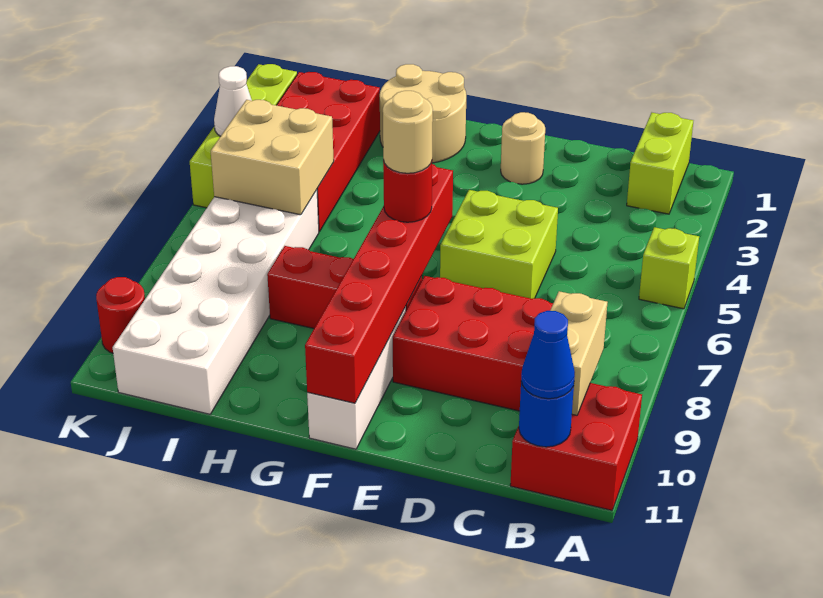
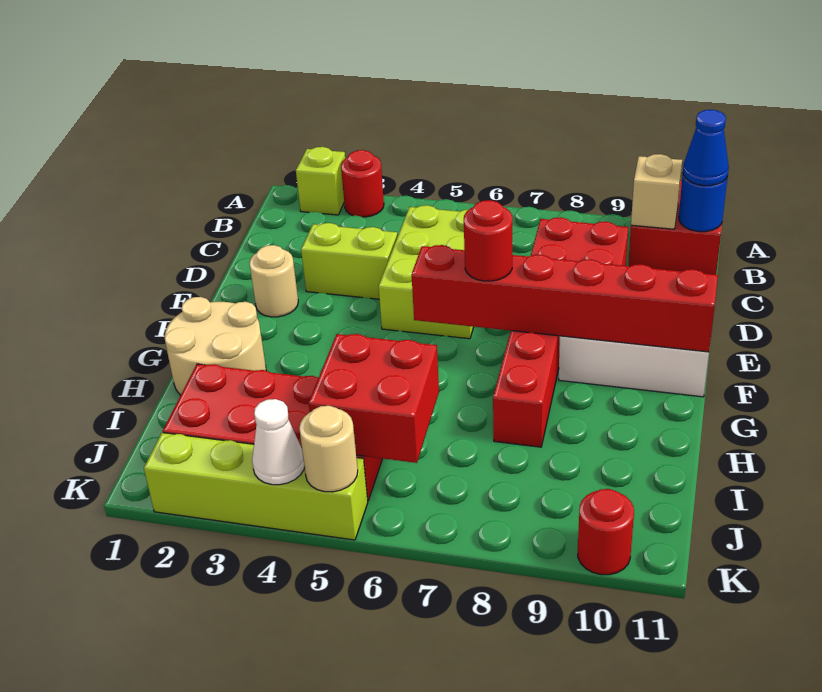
none -> red 1x1 round brick [341,150,384,217]
lime 1x1 brick [639,227,699,309] -> lime 1x1 brick moved to [296,147,345,215]
lime 1x2 brick [627,113,693,214] -> lime 1x2 brick moved to [301,223,398,299]
tan 1x2 brick [550,291,607,415] -> tan 1x1 brick [631,154,682,229]
lime 2x2 brick [440,190,558,299] -> lime 2x3 brick [379,205,474,339]
tan 1x1 round brick [383,91,433,173] -> tan 1x1 round brick moved to [299,406,358,492]
tan 2x2 brick [211,100,334,215] -> red 2x2 brick [309,334,439,463]
white 2x6 brick [113,190,319,414] -> none

